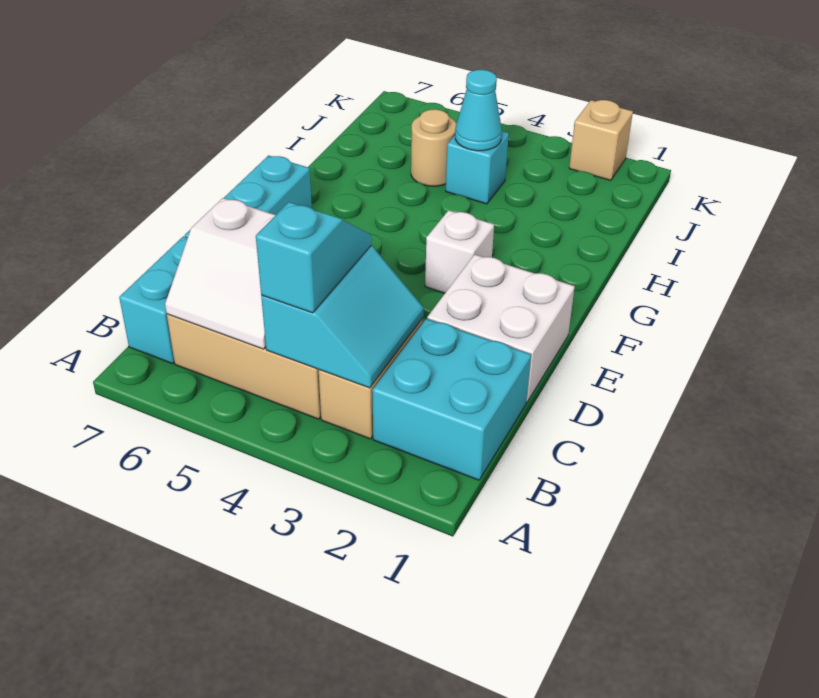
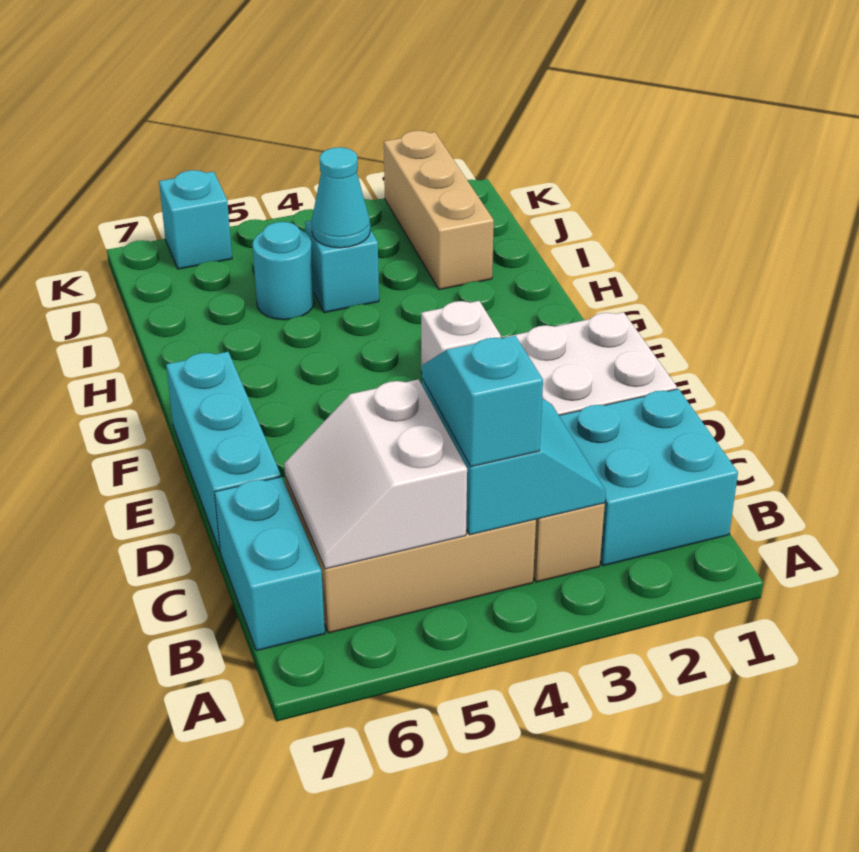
white 2x2 slope [165,198,276,349] -> white 2x2 slope turned to [284,379,467,569]
tan 1x1 round brick [411,109,457,186] -> cyan 1x1 round brick [253,222,314,320]
tan 1x1 brick [569,100,633,180] -> tan 1x3 brick [384,131,494,290]
none -> cyan 1x1 brick [159,170,232,269]

